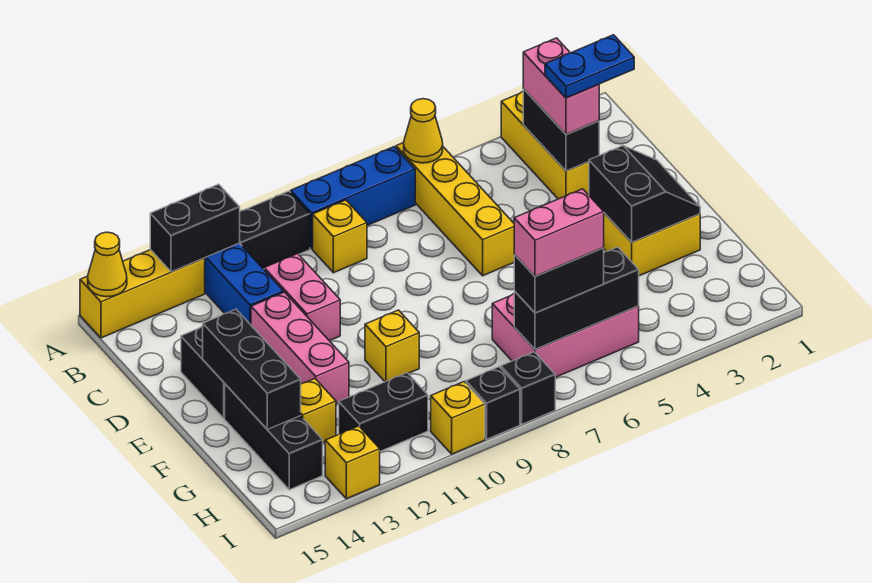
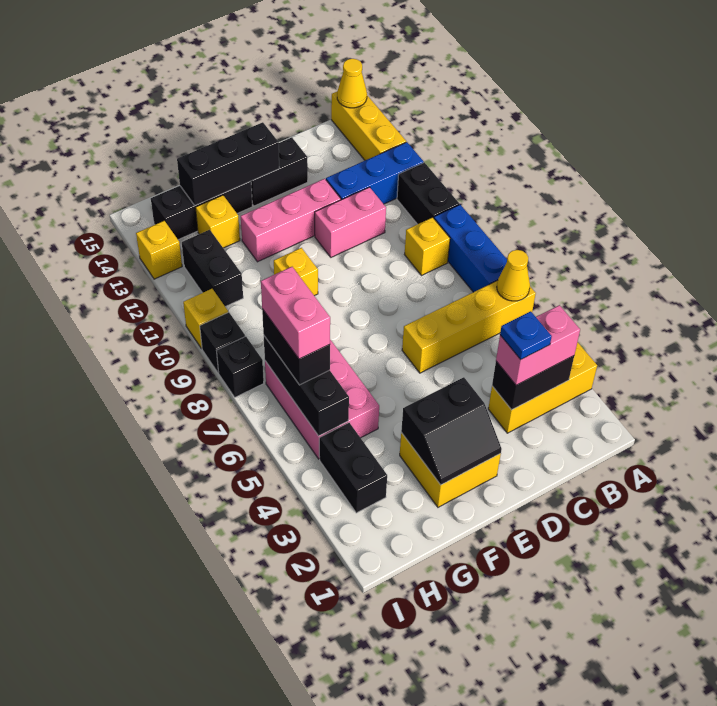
black 1x2 brick [150,184,240,272] -> black 1x2 brick moved to [319,423,387,513]
blue 1x2 plate [545,35,634,98] -> blue 1x1 plate [500,311,552,360]

